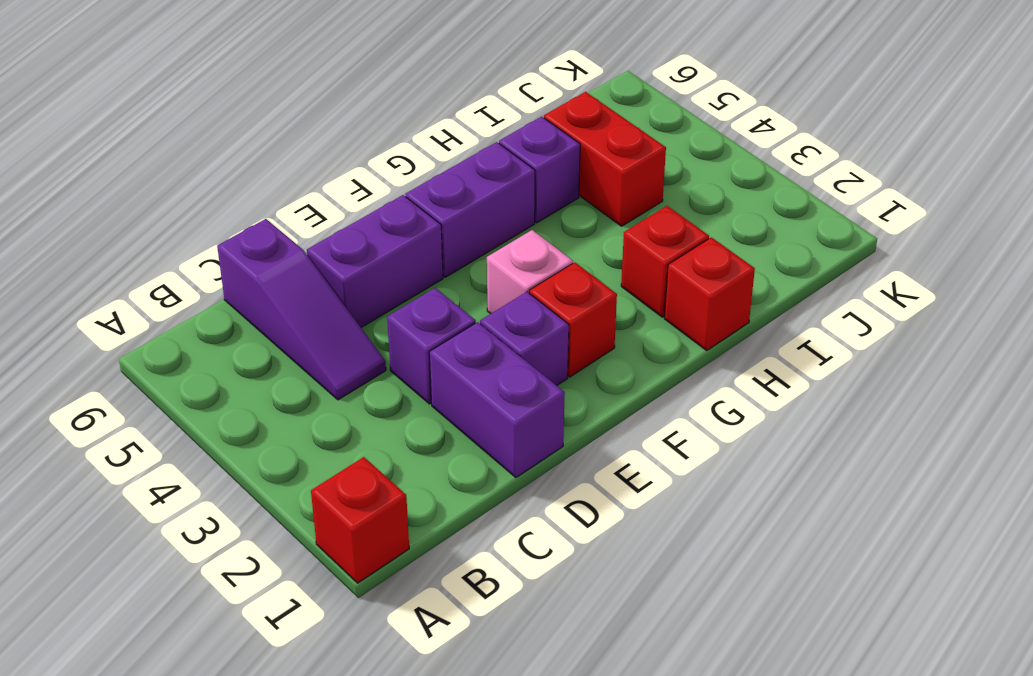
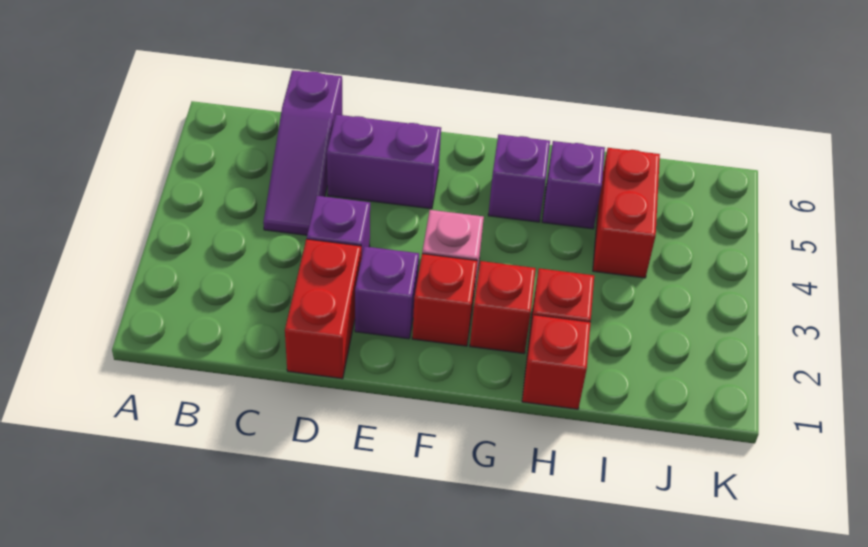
red 1x1 brick [311,457,409,583] -> red 1x1 brick moved to [470,261,536,354]
purple 1x2 brick [429,322,565,478] -> red 1x2 brick [285,239,361,379]
purple 1x2 brick [405,142,535,277] -> purple 1x1 brick [488,134,550,222]

